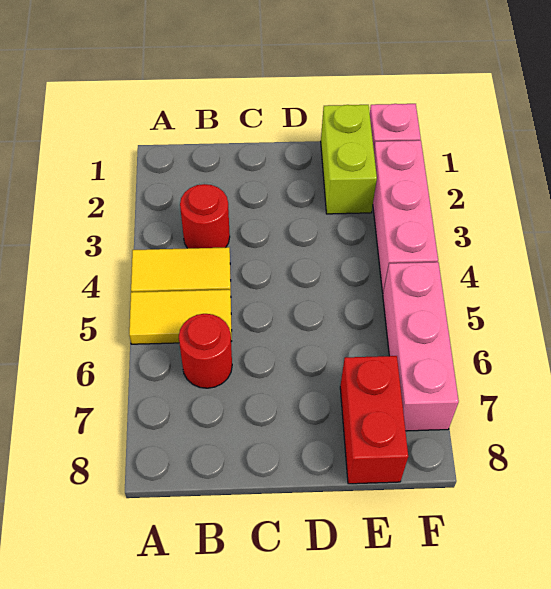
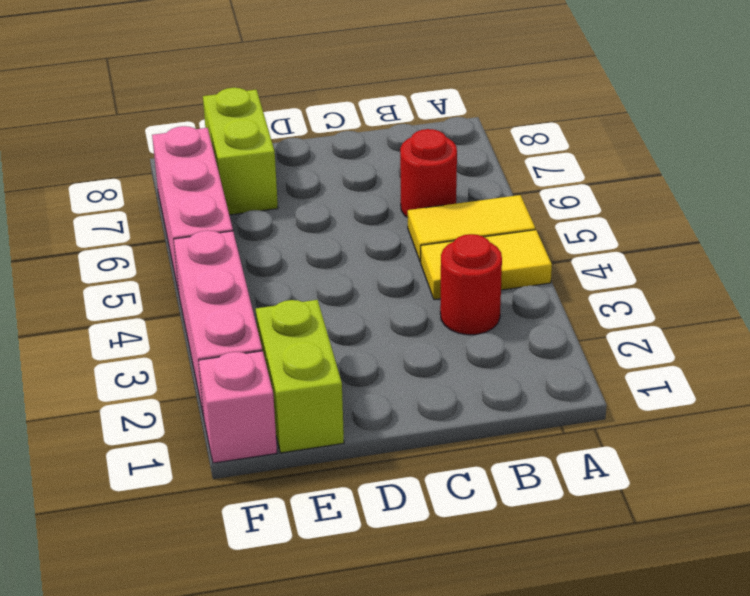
red 1x2 brick [340,356,408,484] -> lime 1x2 brick [203,88,278,215]

